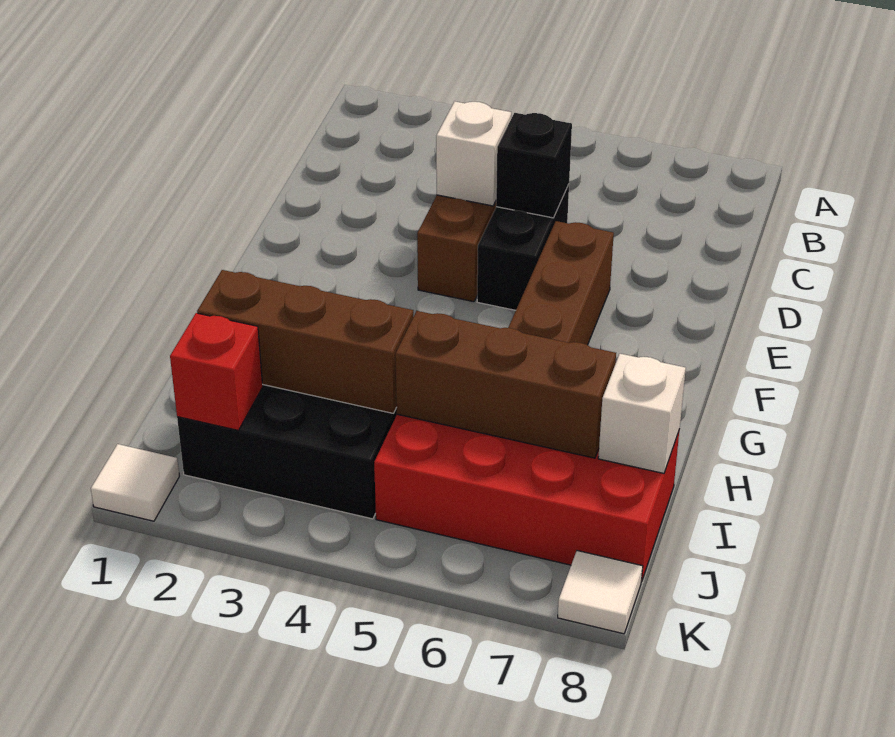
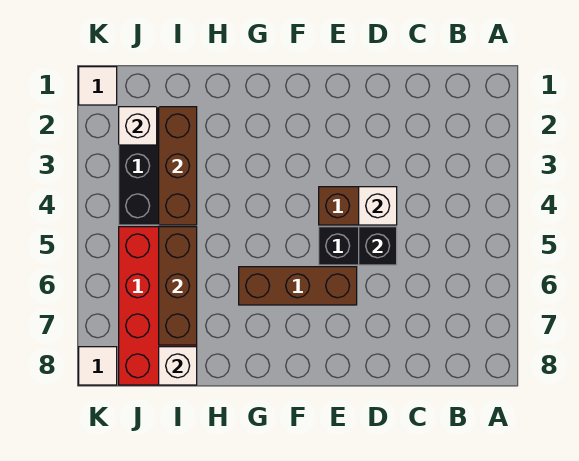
red 1x1 brick [170,313,263,430] -> white 1x1 brick [119,107,157,145]

